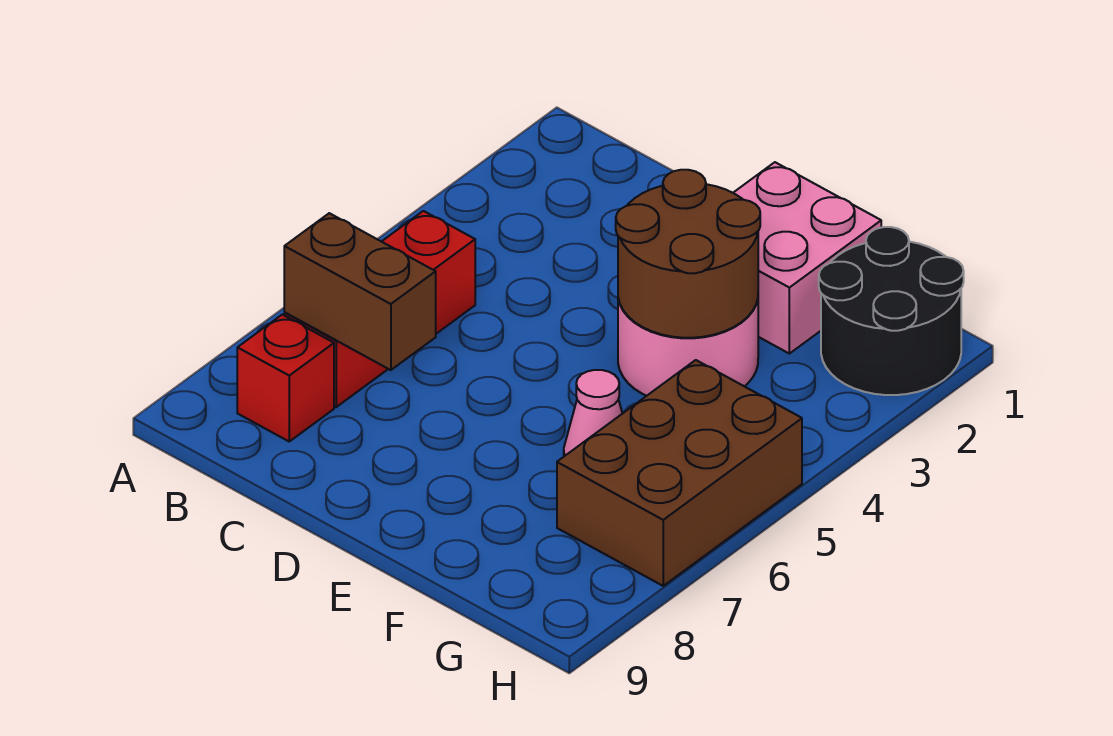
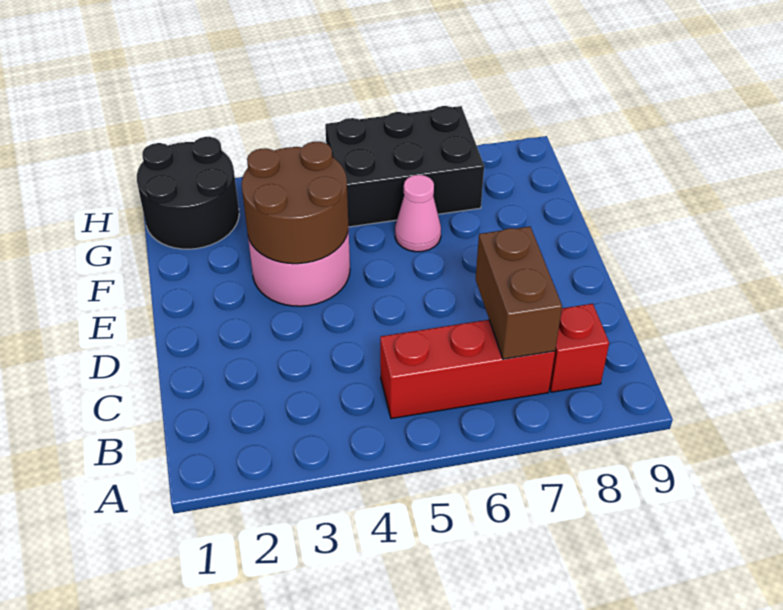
pink 2x2 brick [733,162,881,354] -> none
brown 2x3 brick [557,360,802,586] -> black 2x3 brick [325,106,484,227]

